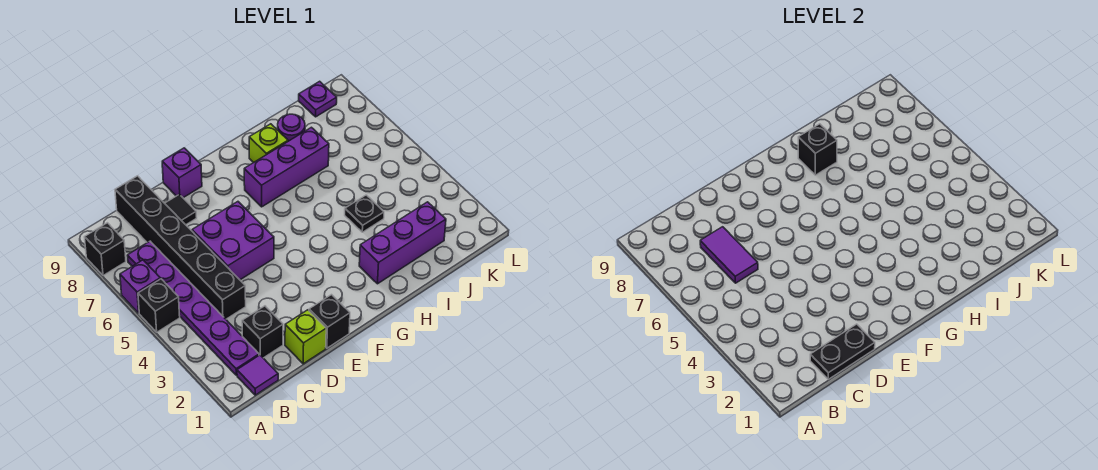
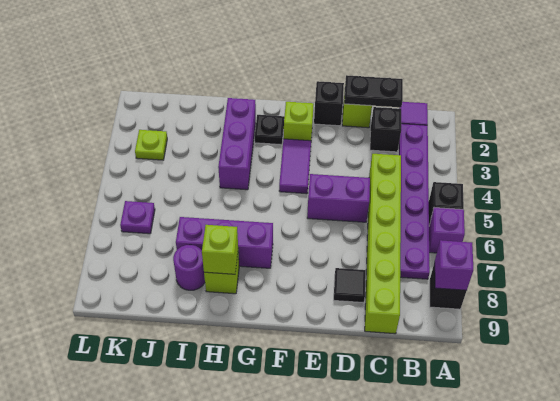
black 1x6 brick [115,176,246,319] -> lime 1x6 brick [365,154,401,334]
purple 1x2 tile [700,227,758,283] -> purple 1x2 tile moved to [279,139,311,194]
purple 2x2 brick [192,202,274,280] -> purple 1x2 brick [307,174,370,222]
purple 1x1 brick [162,148,202,198] -> purple 1x1 brick moved to [435,240,473,290]
none -> lime 1x1 brick [284,102,314,141]
purple 1x3 brick [359,202,446,284] -> purple 1x3 brick turned to [218,98,256,190]
black 1x1 brick [798,124,837,175] -> lime 1x1 brick [202,225,238,274]
black 1x1 plate [345,195,384,232] -> black 1x1 plate moved to [255,115,284,145]
none -> lime 1x1 plate [135,130,167,160]
purple 1x1 plate [299,81,337,117] -> purple 1x1 plate moved to [120,201,155,234]

